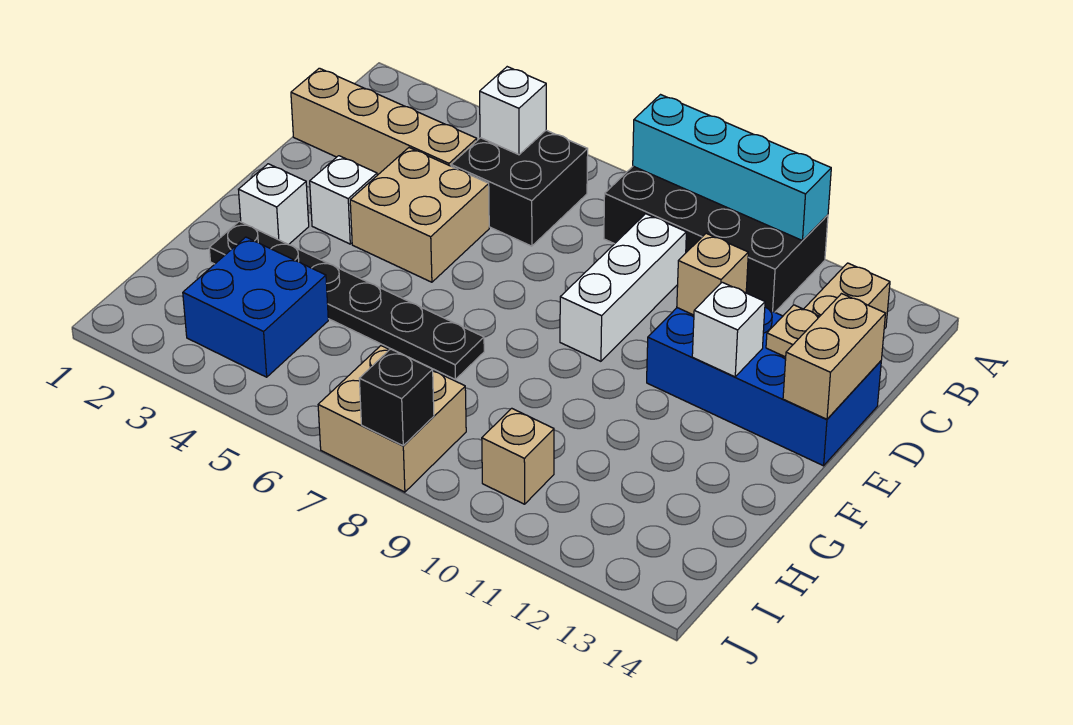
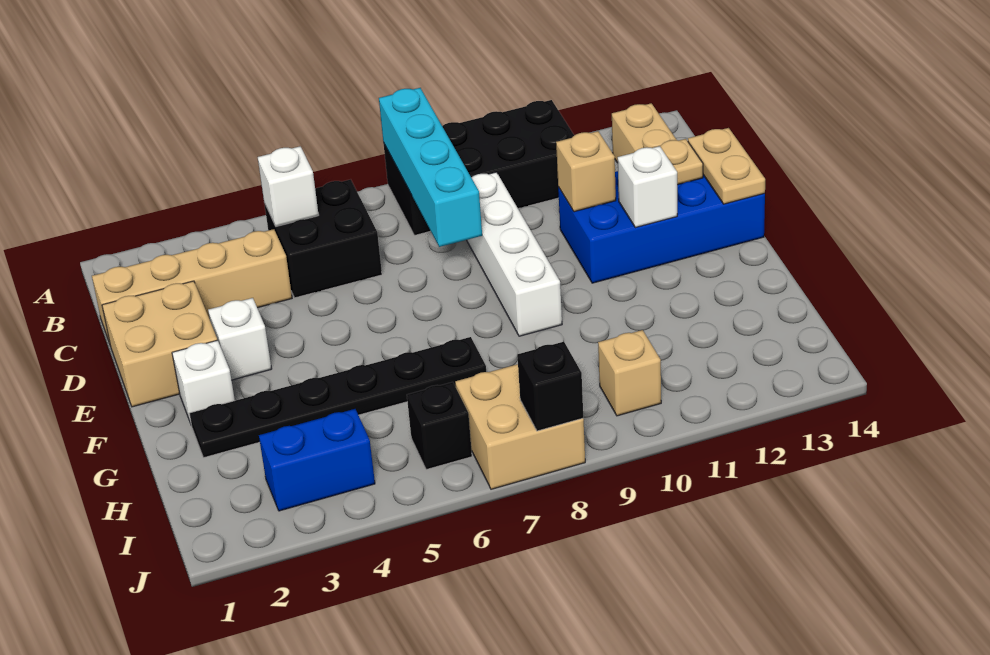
cyan 1x4 brick [633,95,831,241] -> cyan 1x4 brick turned to [379,88,482,247]
white 1x3 brick [560,214,686,361] -> white 1x4 brick [467,172,562,336]
tan 2x2 brick [350,148,489,282] -> tan 2x2 brick moved to [102,281,217,407]
tan 1x2 brick [783,294,886,419] -> tan 1x2 plate [688,128,765,204]
blue 2x2 brick [183,237,328,377] -> blue 1x2 brick [259,409,375,511]
none -> black 1x1 brick [407,382,472,470]

